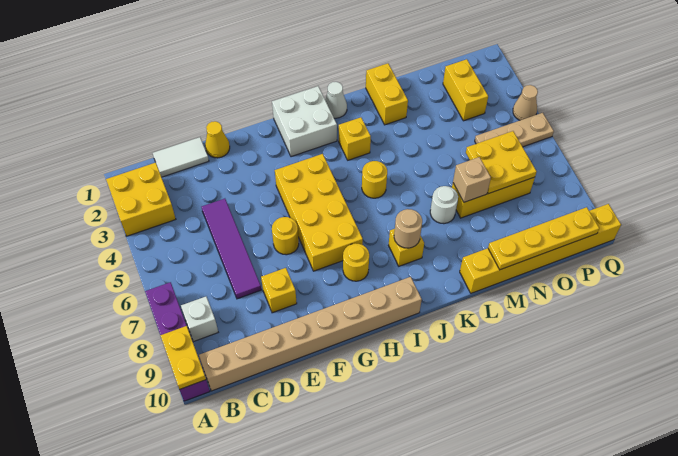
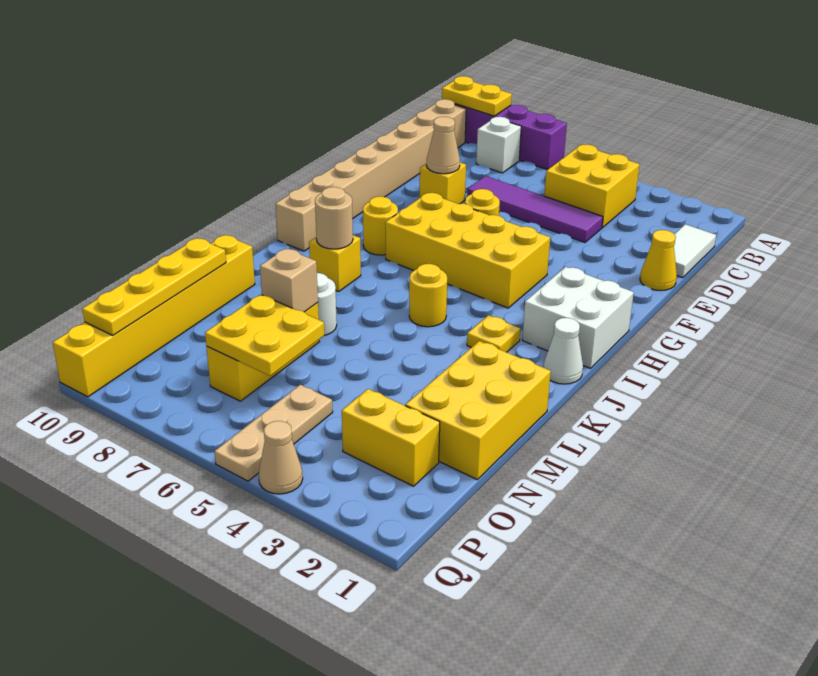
yellow 2x2 brick [106,163,176,236] -> yellow 2x2 brick moved to [544,144,640,228]
none -> tan 1x1 cone [427,117,460,174]
yellow 1x1 brick [339,117,371,160] -> yellow 1x1 plate [467,315,520,352]
yellow 1x2 brick [366,63,408,125] -> yellow 2x3 brick [405,341,551,479]

